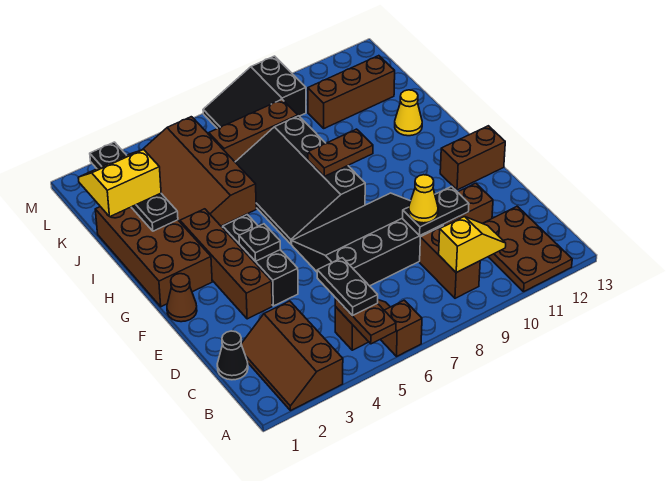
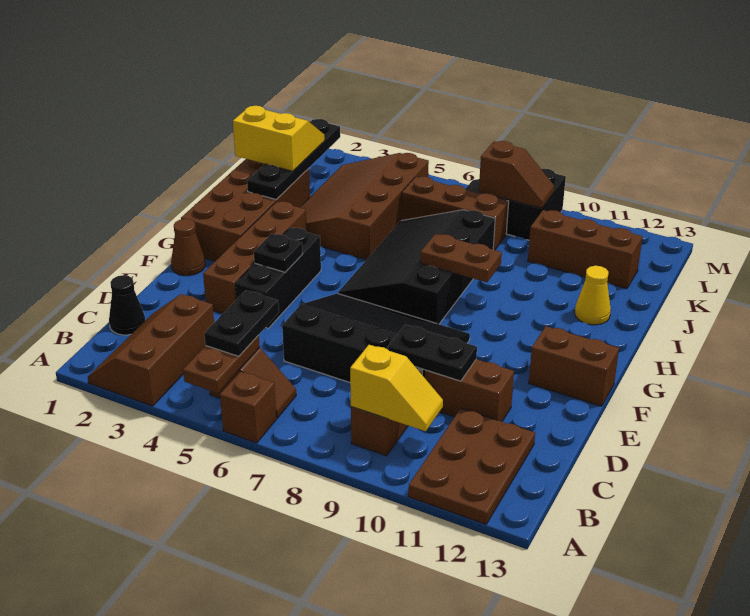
yellow 1x1 cone [409,175,438,223] -> none
none -> brown 1x2 slope [479,141,554,208]

